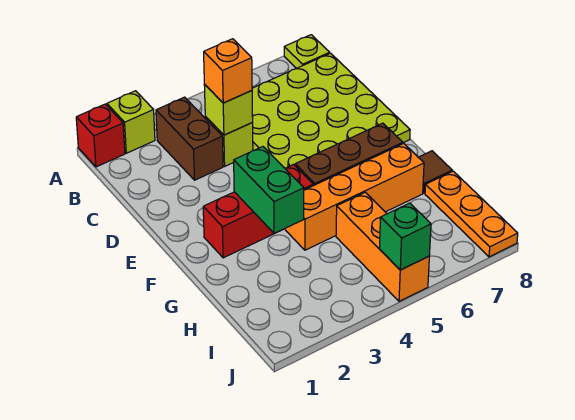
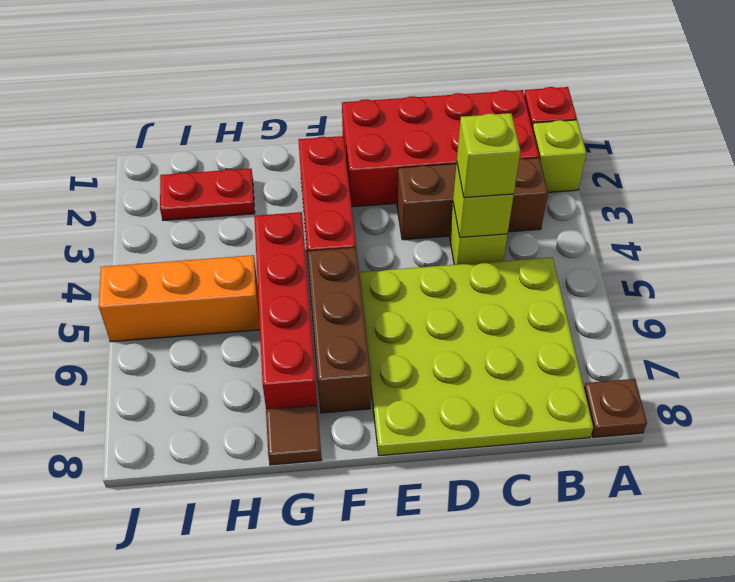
lime 1x1 plate [284,35,330,68] -> brown 1x1 plate [584,379,647,437]
none -> red 2x4 brick [342,90,539,207]
brown 1x2 brick [156,97,223,180] -> brown 1x3 brick [397,158,548,240]
orange 1x1 brick [204,39,252,103] -> lime 1x1 brick [457,113,520,198]
green 1x2 brick [234,147,304,234] -> none
orange 1x4 brick [285,144,424,250] -> red 1x4 brick [254,212,317,409]
none -> red 1x2 plate [160,169,255,221]
orange 1x3 plate [425,171,518,257] -> none
green 1x1 brick [379,203,431,270] -> none

